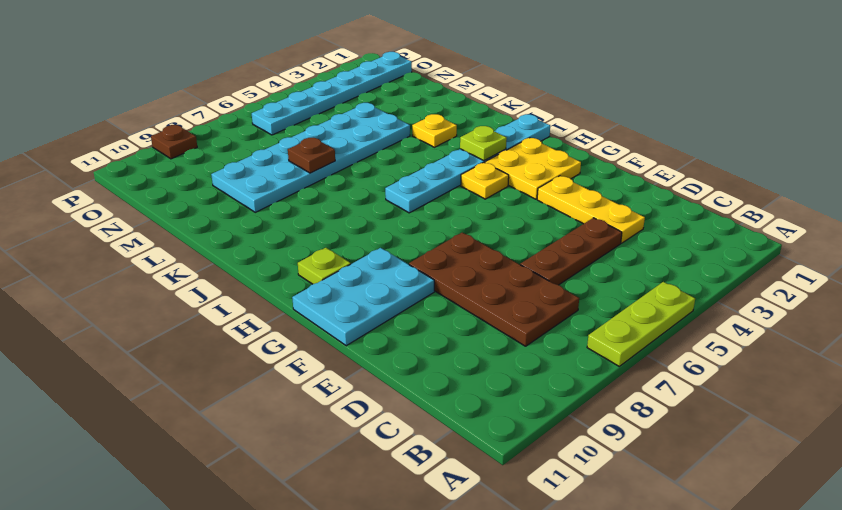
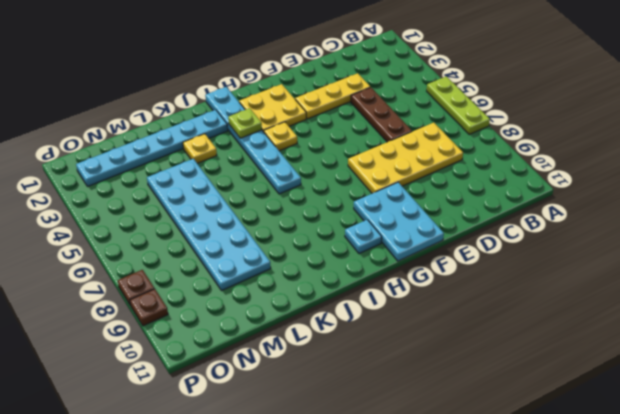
brown 2x4 plate [409,233,579,346] -> yellow 2x4 plate [348,123,463,193]
lime 1x1 plate [298,248,351,284] -> cyan 1x1 plate [345,220,382,254]
brown 1x1 plate [288,138,335,173] -> brown 1x1 plate moved to [118,270,155,306]
cyan 1x6 plate [252,52,412,135] -> cyan 1x6 plate turned to [76,110,228,187]

